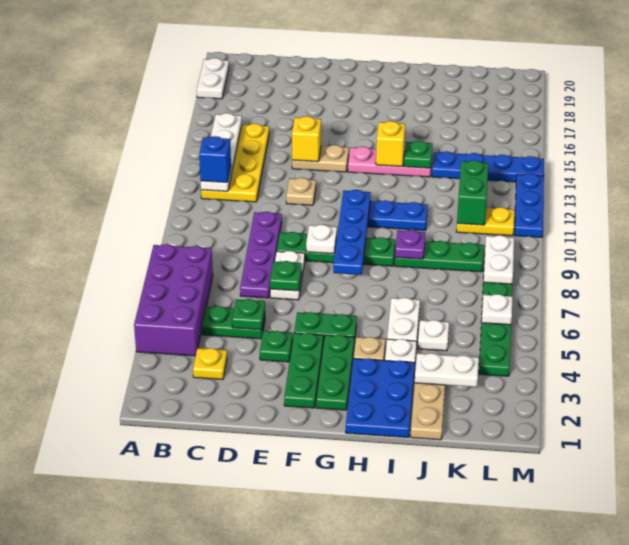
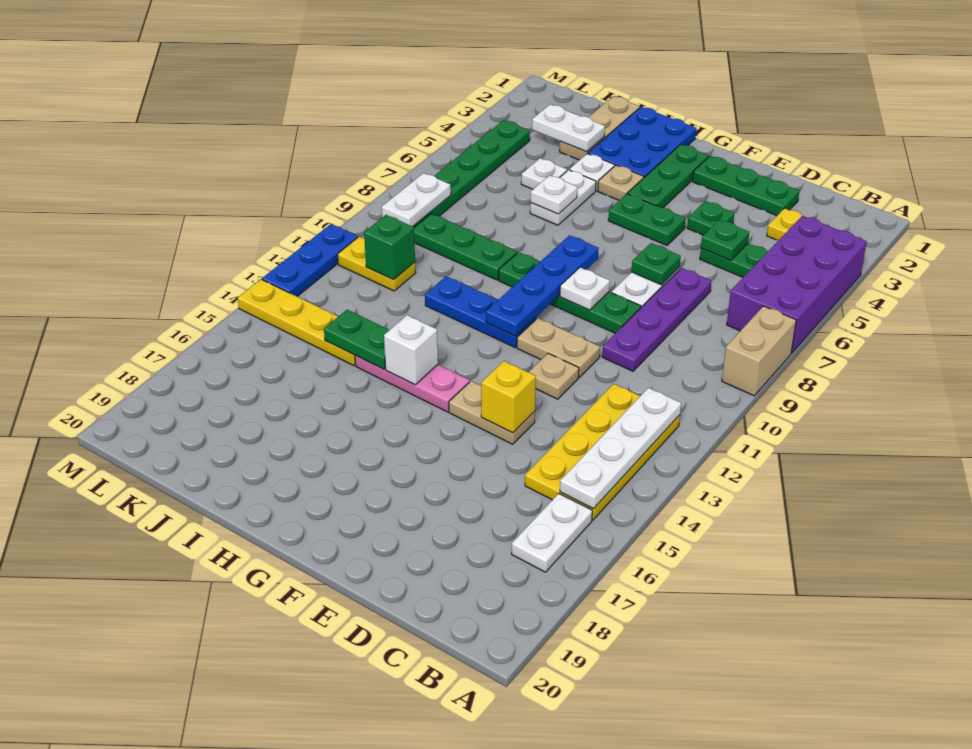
none -> tan 1x2 brick [722,306,796,396]
white 1x2 plate [197,58,229,99] -> white 1x2 plate moved to [512,494,592,572]
blue 1x1 brick [199,136,231,182] -> none
none -> tan 1x2 plate [517,318,600,377]
green 1x3 plate [284,333,323,408] -> green 1x3 plate turned to [693,156,799,215]
yellow 1x1 brick [376,121,405,167] -> white 1x1 brick [384,315,438,385]
purple 1x1 plate [395,230,425,259] -> none
green 1x1 plate [404,141,433,168] -> green 1x2 plate [324,310,389,369]
blue 1x4 plate [432,151,544,182] -> yellow 1x4 plate [238,279,356,365]
green 1x2 brick [457,160,488,225] -> green 1x1 brick [364,215,415,280]
white 1x1 plate [482,294,512,325] -> white 1x1 plate moved to [531,175,577,214]

